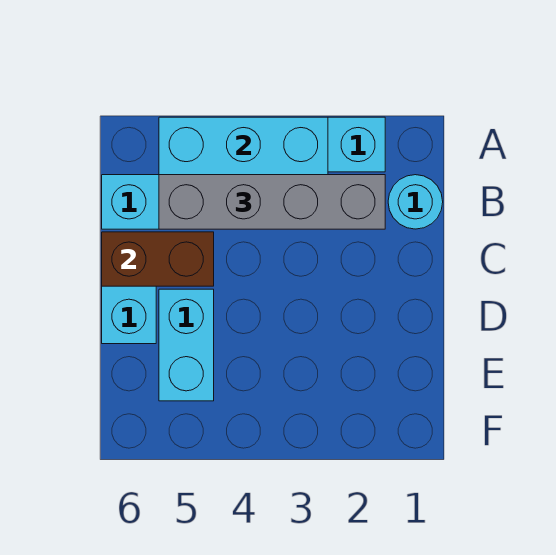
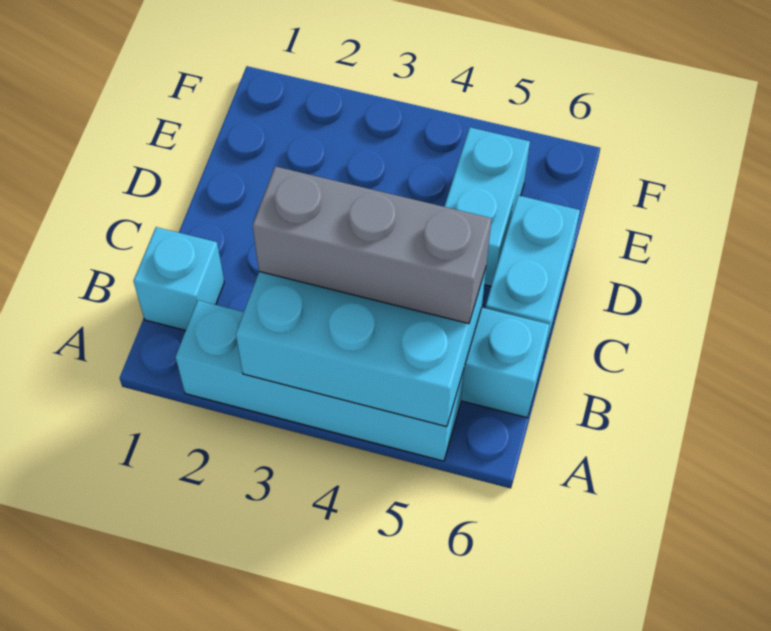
cyan 1x1 round brick [388,175,443,229] -> cyan 1x1 brick [134,227,224,330]
grey 1x4 brick [159,175,385,229] -> grey 1x3 brick [253,166,492,324]
brown 1x2 brick [102,232,214,286] -> none

